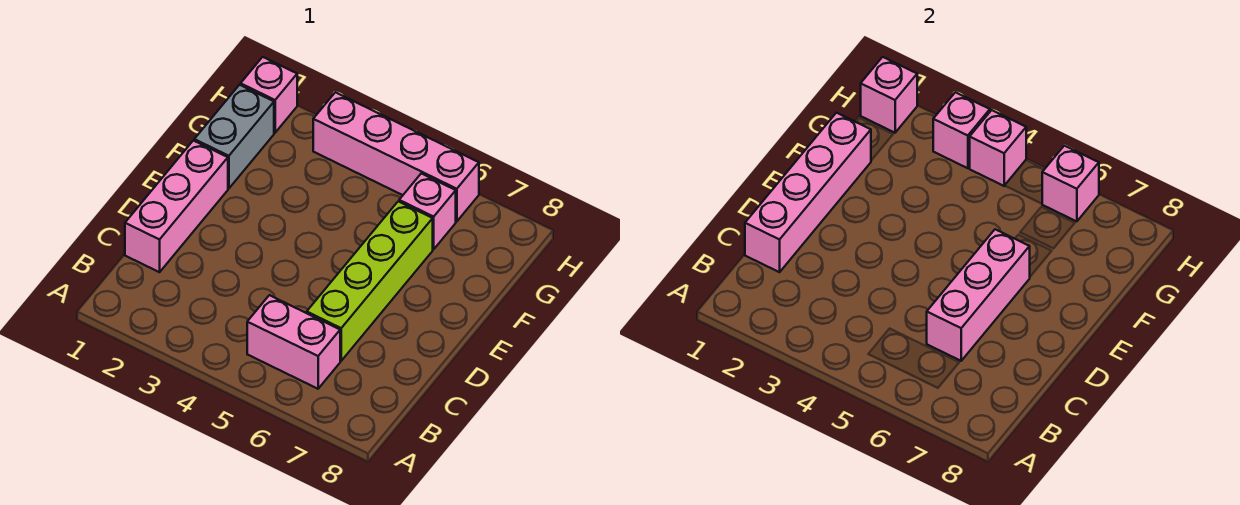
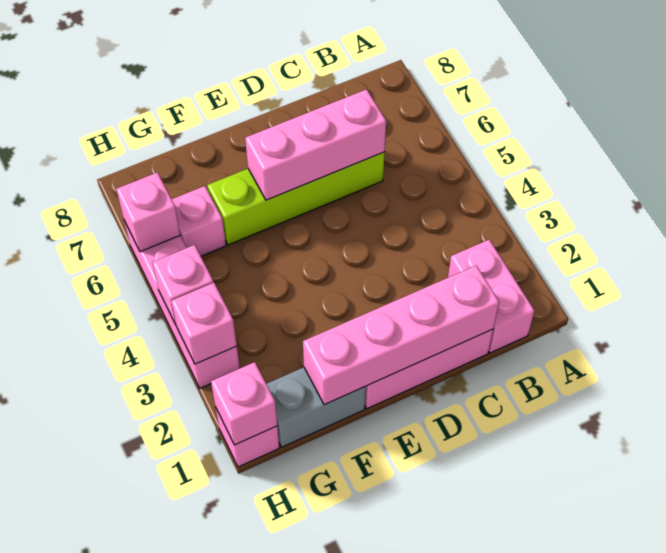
pink 1x2 brick [247,295,340,389] -> pink 1x2 brick moved to [448,240,534,353]

